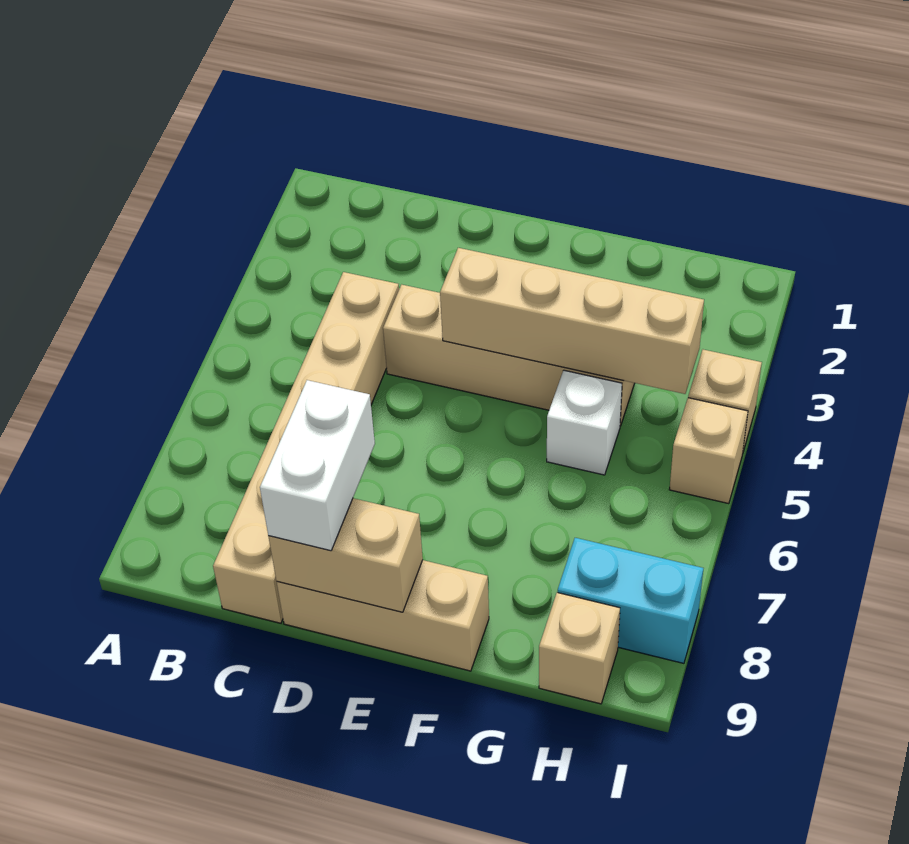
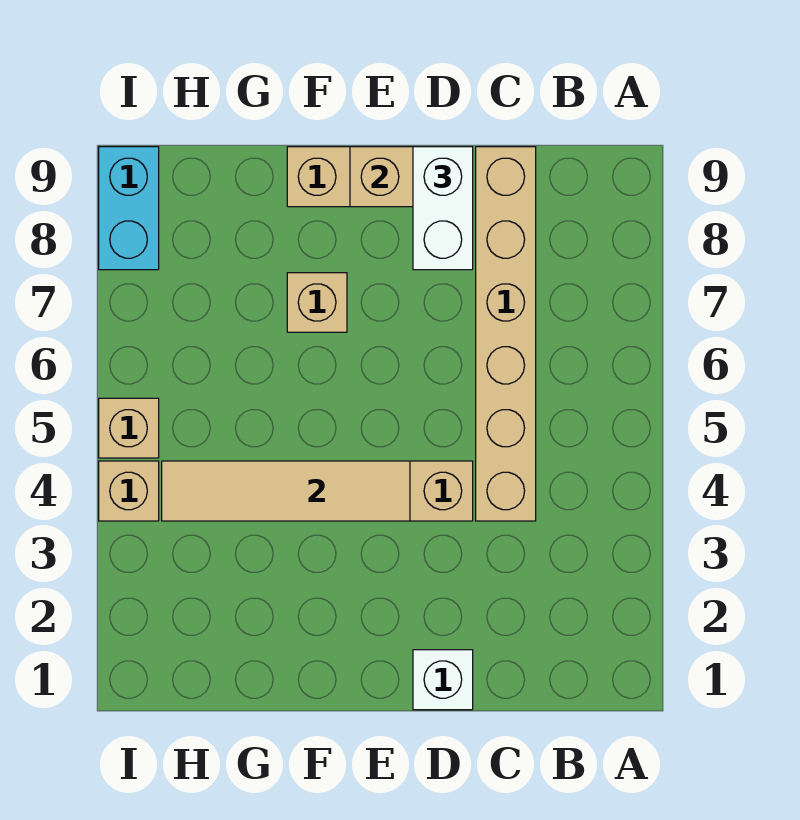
tan 1x4 brick [440,248,704,394] -> tan 1x4 tile [162,461,410,521]
white 1x1 brick [547,370,622,475] -> white 1x1 brick moved to [413,650,473,710]
cyan 1x2 brick [558,538,703,663] -> cyan 1x2 brick turned to [99,147,159,270]
tan 1x1 brick [539,593,620,704] -> tan 1x1 brick moved to [287,273,347,332]

